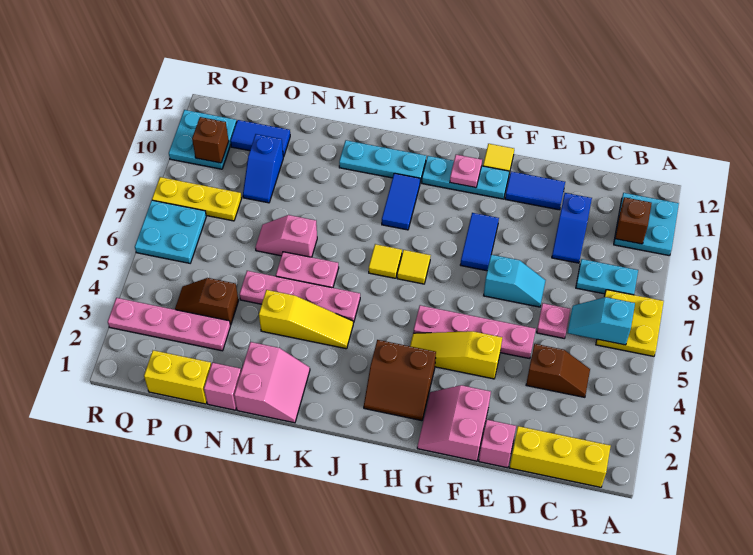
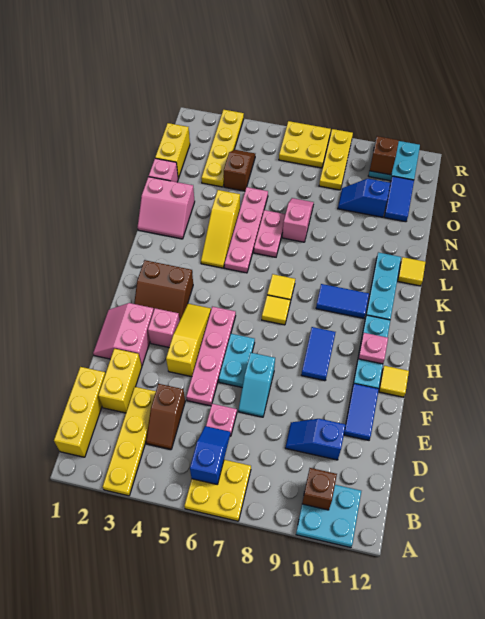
none -> yellow 1x4 plate [103,387,156,496]
cyan 1x2 slope [568,297,635,345] -> blue 1x2 slope [190,426,231,484]
cyan 1x2 plate [576,259,638,295] -> cyan 1x2 plate moved to [219,334,255,387]
none -> yellow 1x2 brick [98,349,142,413]
pink 1x1 brick [479,420,516,468] -> pink 1x1 brick moved to [148,308,180,347]
pink 2x2 slope [417,385,491,461] -> pink 2x2 slope turned to [93,303,154,366]
blue 1x2 tile [460,213,499,271] -> blue 1x2 tile turned to [301,327,336,381]
brown 2x2 slope [364,340,436,421] -> brown 2x2 slope turned to [134,260,193,320]
none -> yellow 1x1 tile [398,257,425,286]
pink 1x4 plate [108,298,230,351] -> yellow 1x4 plate [201,110,244,187]
cyan 2x2 plate [135,200,206,263] -> yellow 2x2 plate [279,121,331,168]

